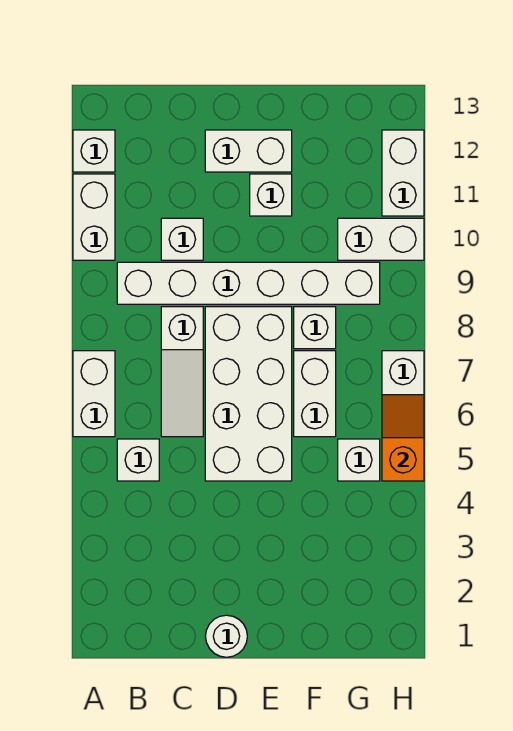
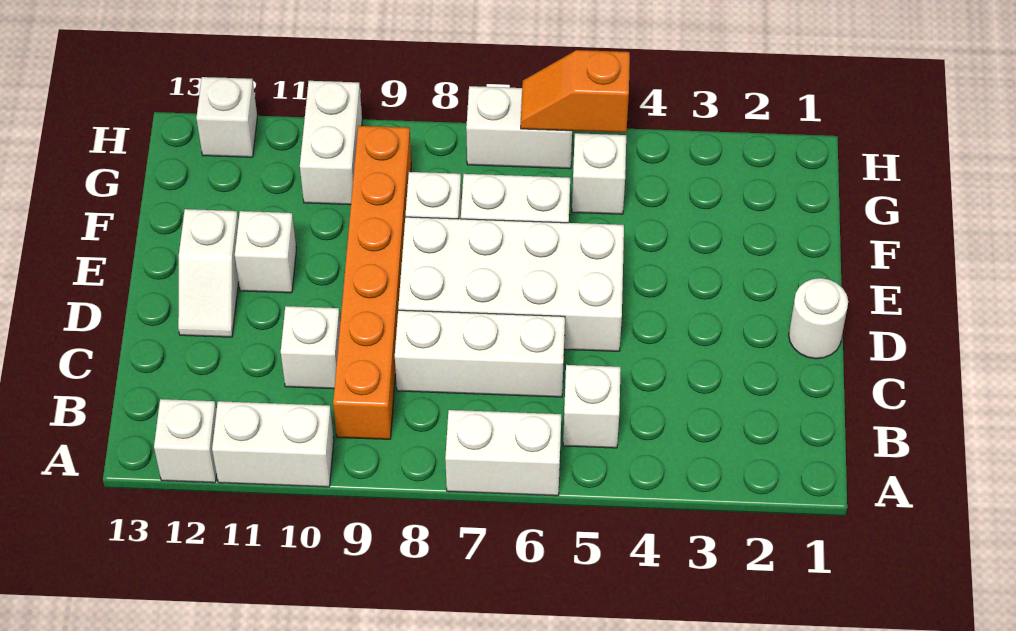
white 1x6 brick [117,262,380,304] -> orange 1x6 brick [333,126,411,439]
white 1x3 slope [161,307,203,437] -> white 1x3 brick [395,310,565,397]
white 1x2 brick [205,130,292,172] -> white 1x2 slope [178,209,239,337]
white 1x2 brick [382,130,424,216] -> white 1x1 brick [196,77,257,157]

